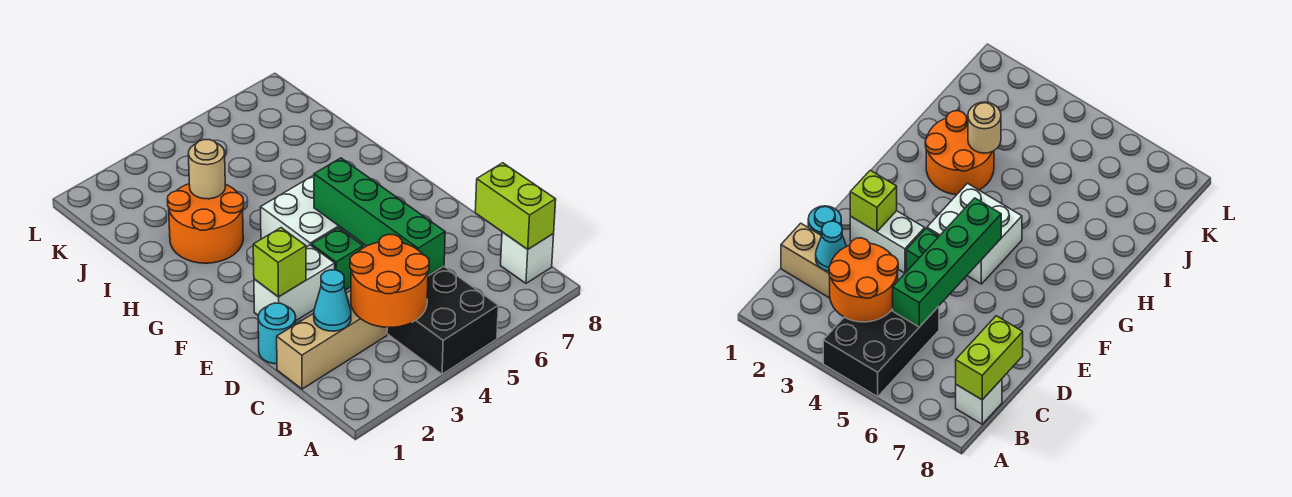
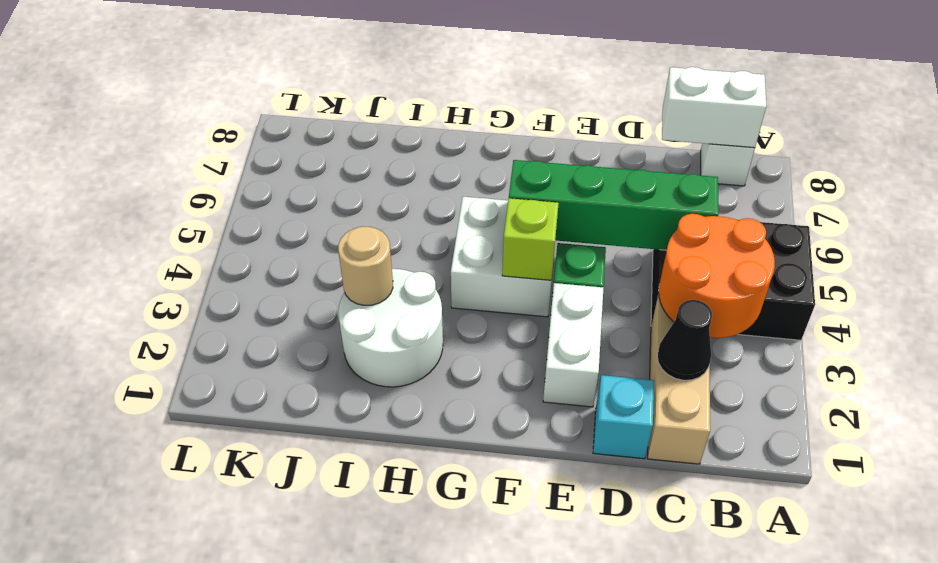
lime 1x2 brick [475,163,556,249] -> white 1x2 brick [662,67,766,148]
cyan 1x1 cone [314,270,351,331] -> black 1x1 cone [657,300,712,380]
cyan 1x1 round brick [258,303,296,364] -> cyan 1x1 brick [593,375,654,459]
lime 1x1 brick [253,228,306,297] -> lime 1x1 brick moved to [502,198,559,280]
orange 2x2 round brick [167,184,244,263] -> white 2x2 round brick [338,269,443,387]

